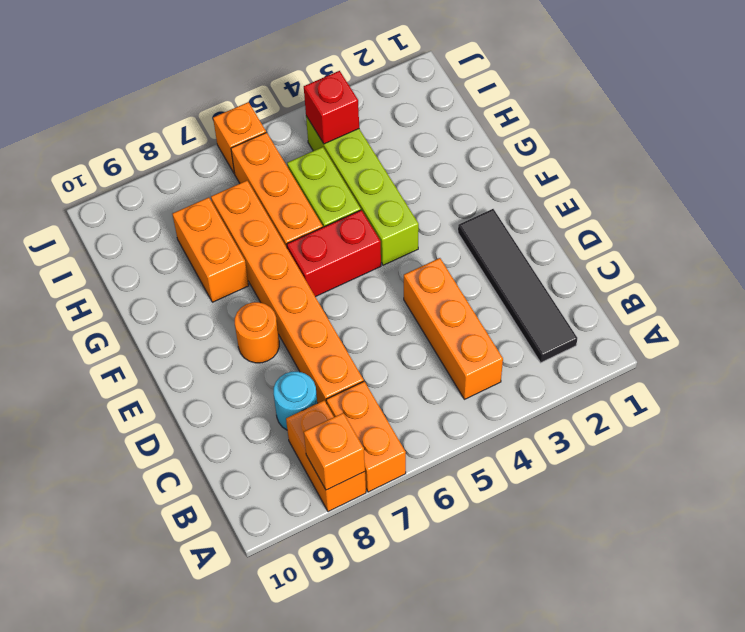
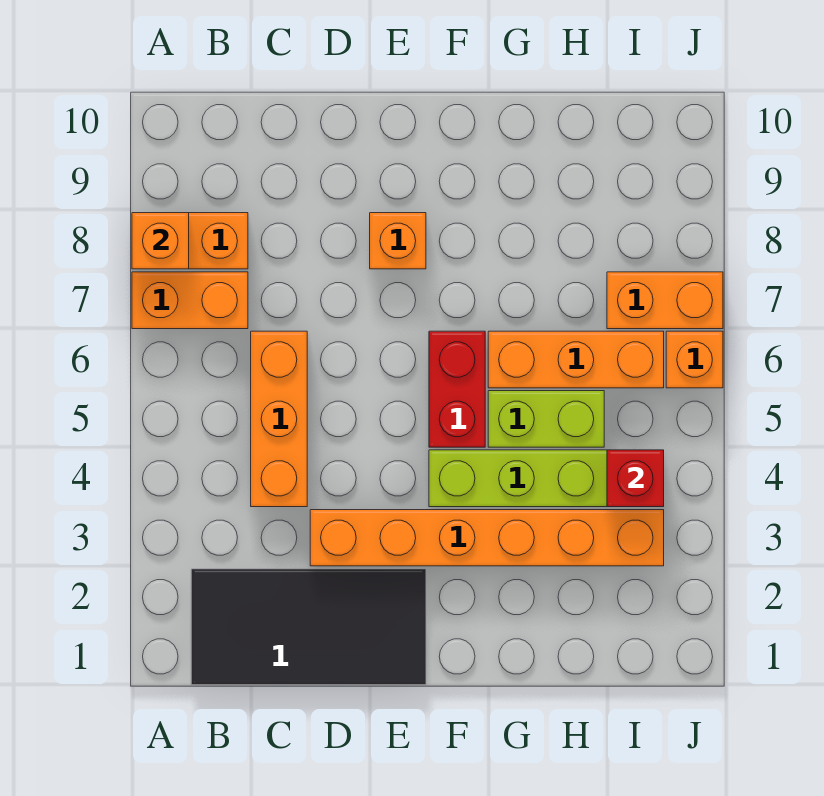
black 1x4 tile [458,209,577,363] -> black 2x4 tile [191,569,426,685]
orange 1x3 brick [404,258,503,399] -> orange 1x3 brick turned to [251,331,307,507]
orange 1x6 brick [211,181,364,403] -> orange 1x6 brick moved to [310,510,664,566]
cyan 1x1 round brick [274,372,317,430] -> none
orange 1x1 round brick [235,302,279,363] -> orange 1x1 brick [370,213,426,269]
orange 1x2 brick [173,197,249,302] -> orange 1x2 brick moved to [607,272,723,329]

